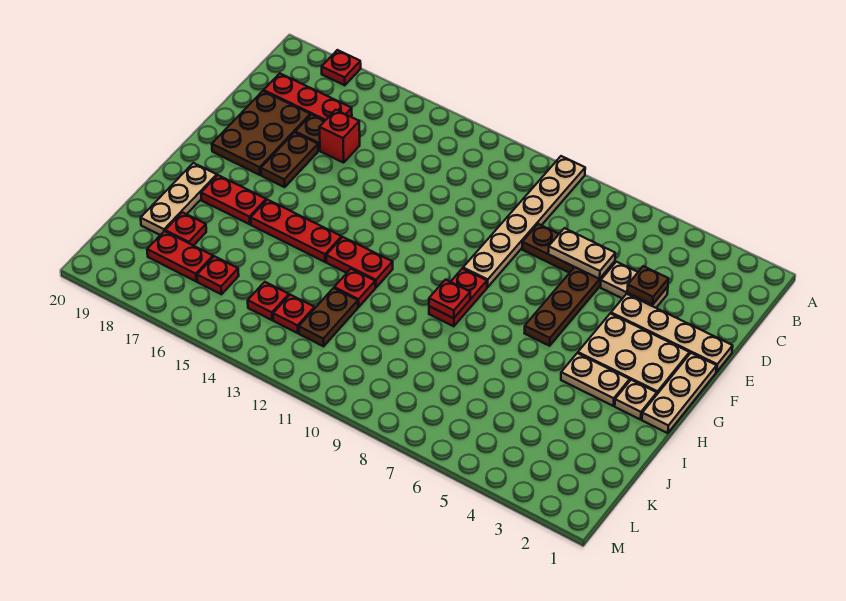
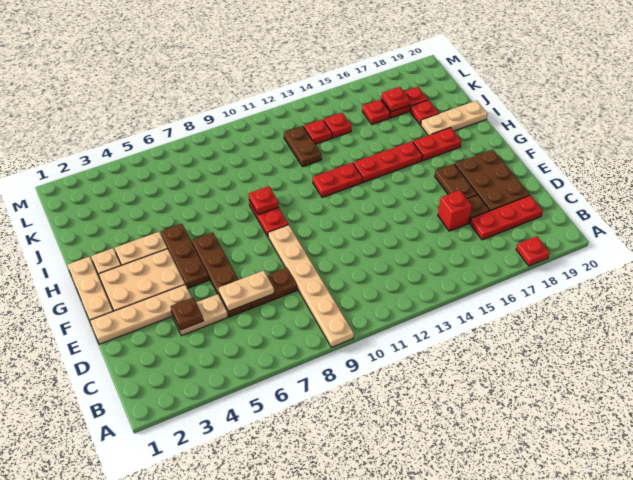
none -> brown 1x3 plate [161,224,209,289]
tan 1x3 plate [141,163,217,235] -> tan 1x3 plate turned to [421,100,488,135]
red 1x1 plate [334,269,375,307] -> red 1x1 plate moved to [382,87,410,112]

